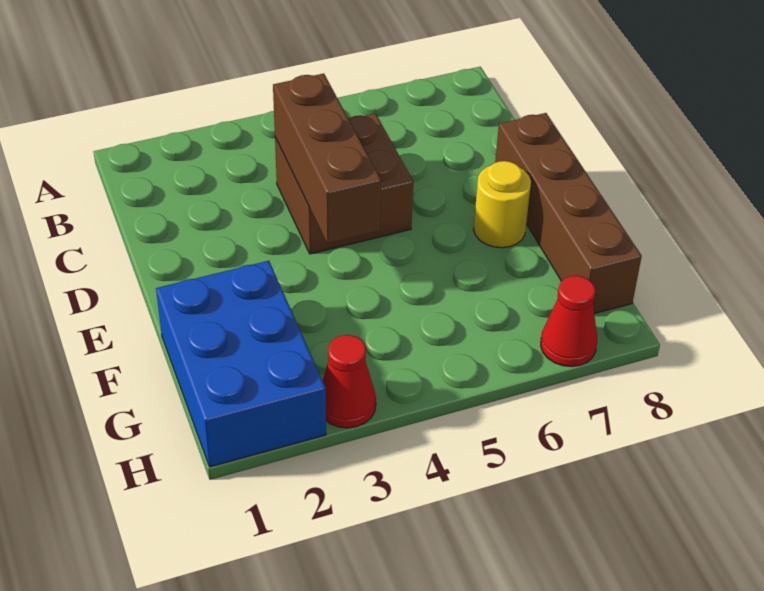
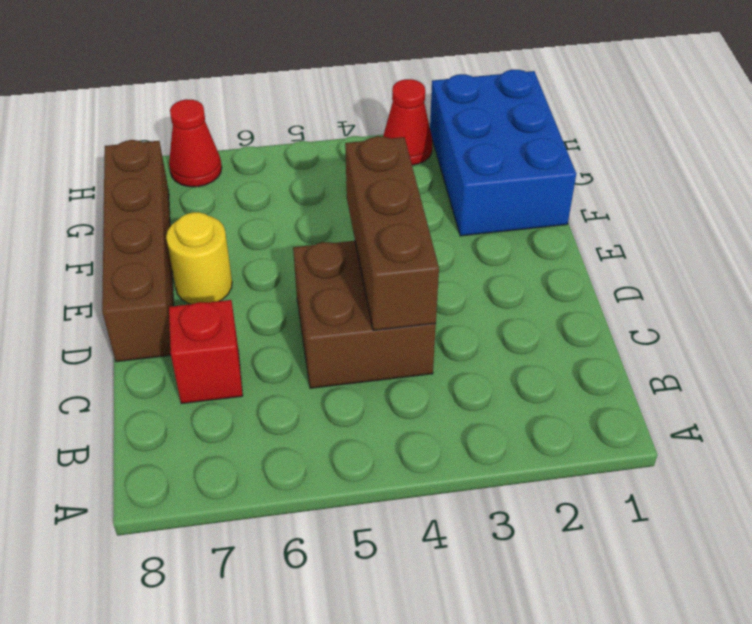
none -> red 1x1 brick [169,300,243,404]

